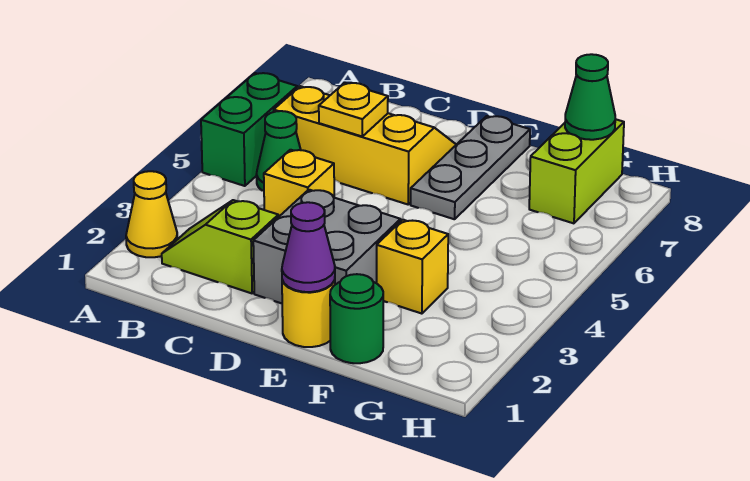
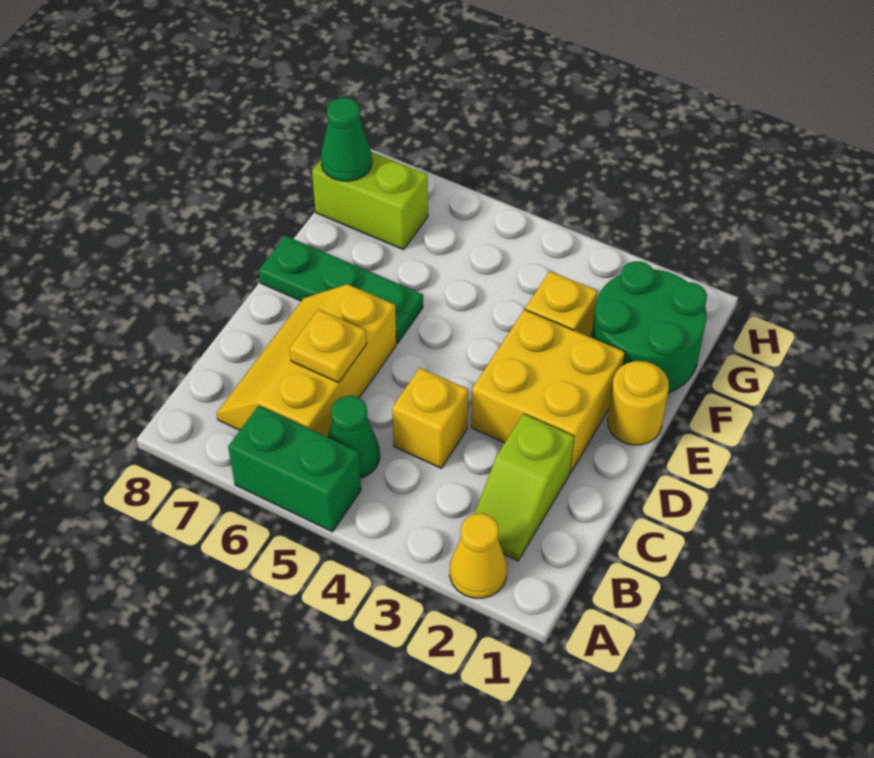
grey 2x2 brick [253,190,401,303] -> yellow 2x2 brick [471,310,625,472]
purple 1x1 cone [282,202,335,292] -> none
grey 1x3 plate [411,116,530,219] -> green 1x3 plate [259,236,423,343]
green 1x1 round brick [330,274,383,363] -> green 2x2 round brick [592,261,707,393]

